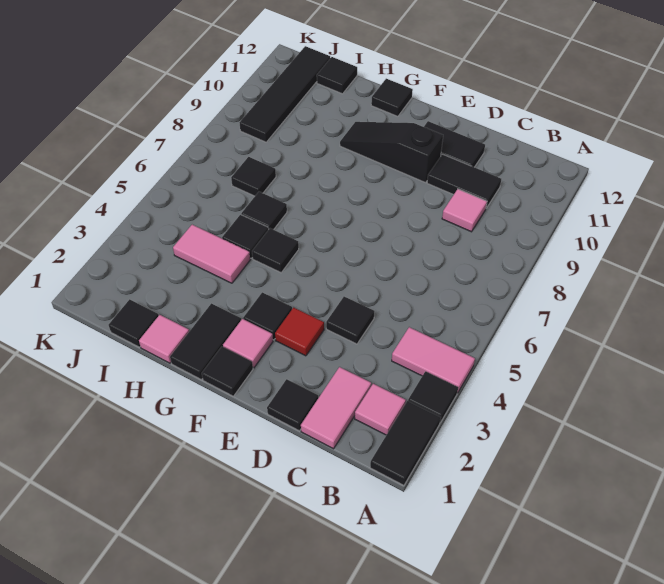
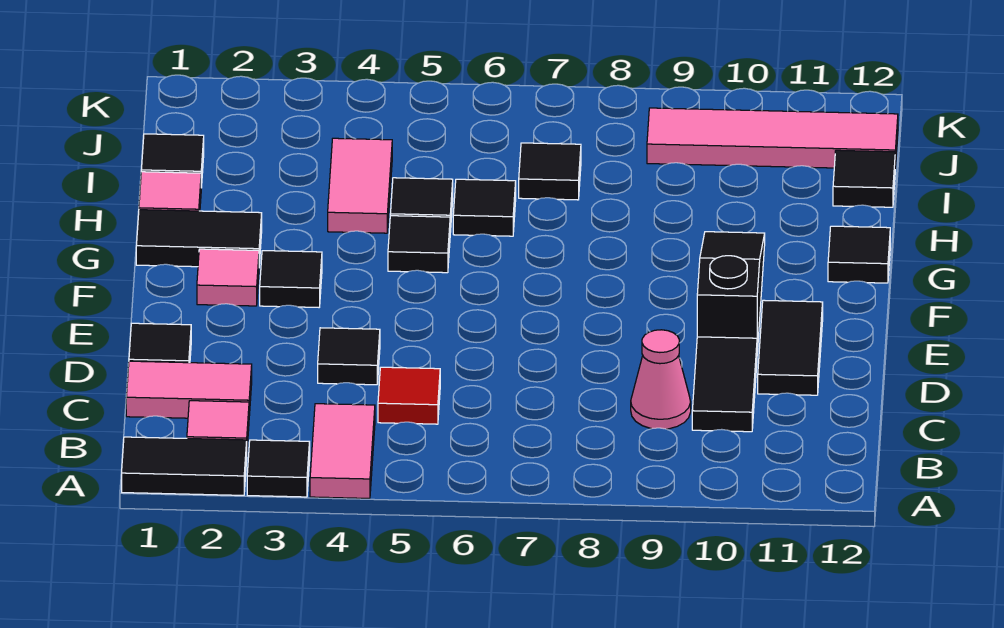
pink 1x1 tile [442,189,487,232] -> pink 1x1 cone [631,330,691,429]
red 1x1 tile [275,308,324,356] -> red 1x1 tile moved to [378,367,440,424]
black 1x1 tile [202,347,253,396] -> none
black 1x4 tile [240,46,330,142] -> pink 1x4 tile [647,108,898,169]

